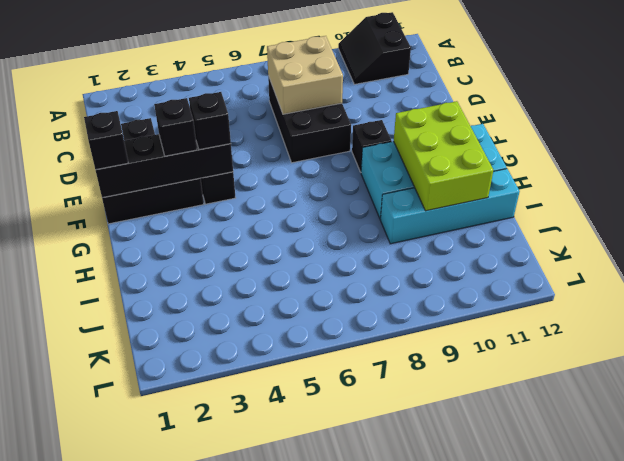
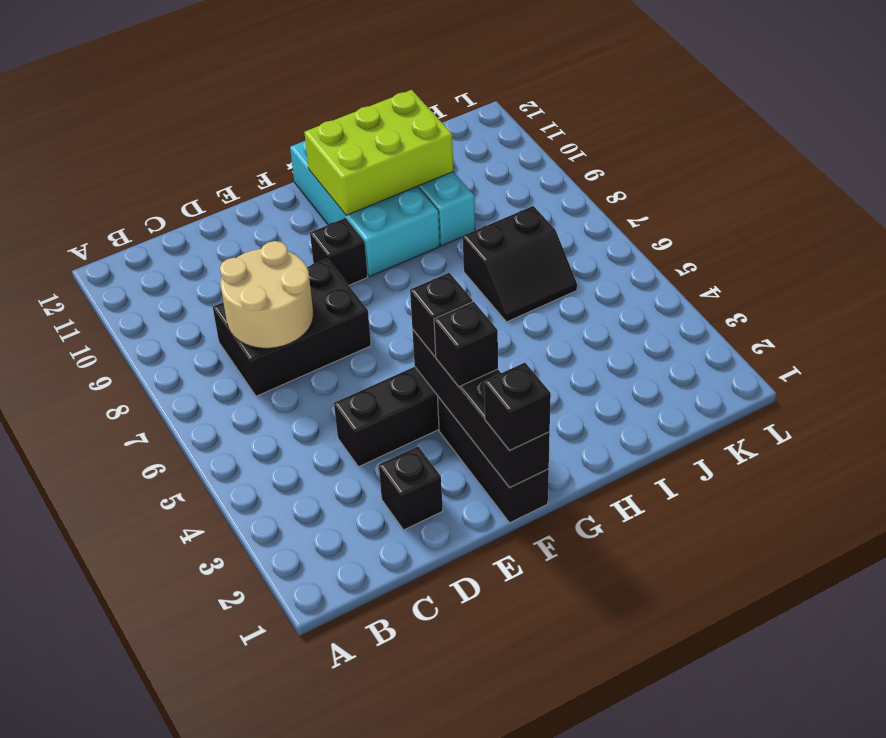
black 2x2 slope [338,12,411,84] -> black 2x2 slope moved to [463,206,577,322]
tan 2x2 brick [267,36,343,114] -> tan 2x2 round brick [220,241,313,348]

